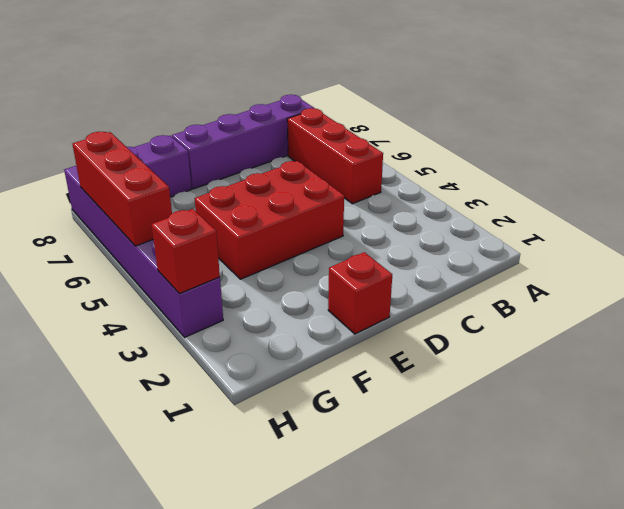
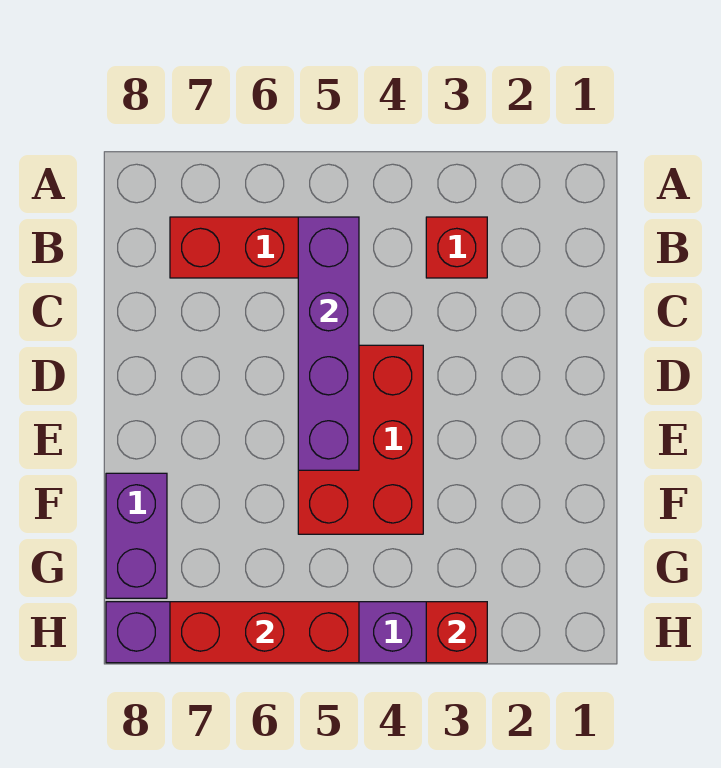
purple 1x4 brick [172,95,314,189] -> purple 1x4 brick moved to [298,217,359,470]
red 1x1 brick [328,252,392,334] -> red 1x1 brick moved to [426,217,487,278]

